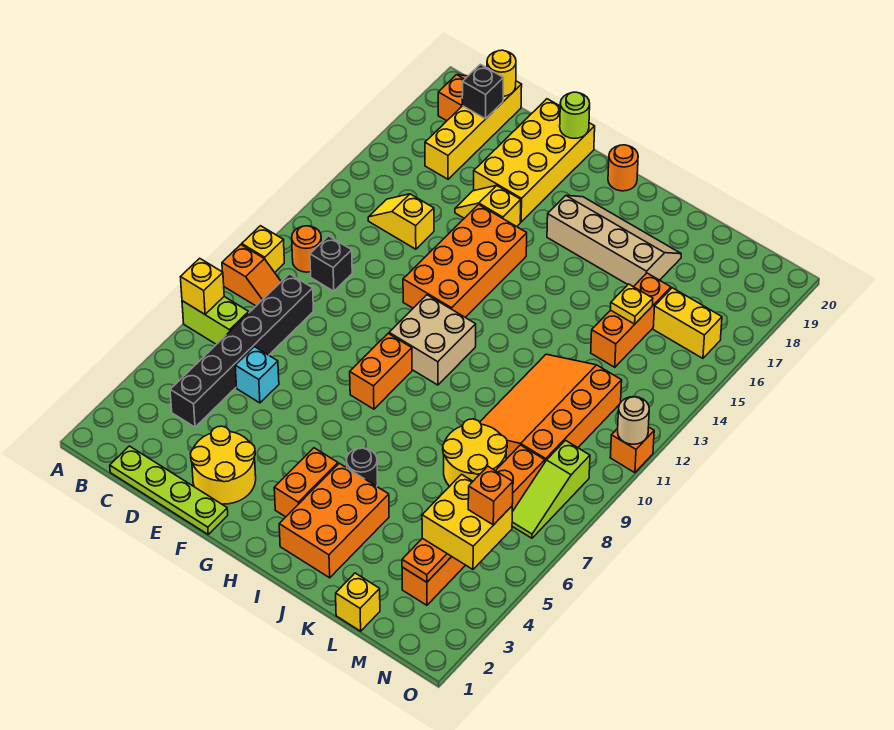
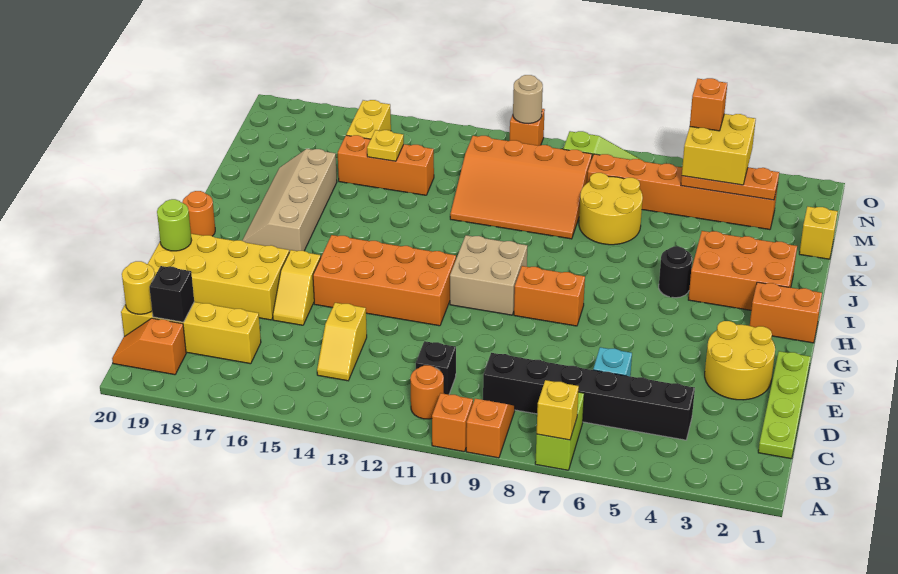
yellow 1x1 brick [242,226,284,272] -> orange 1x1 brick [432,393,473,452]
orange 1x2 brick [274,448,338,517] -> orange 1x2 brick moved to [750,282,822,343]

